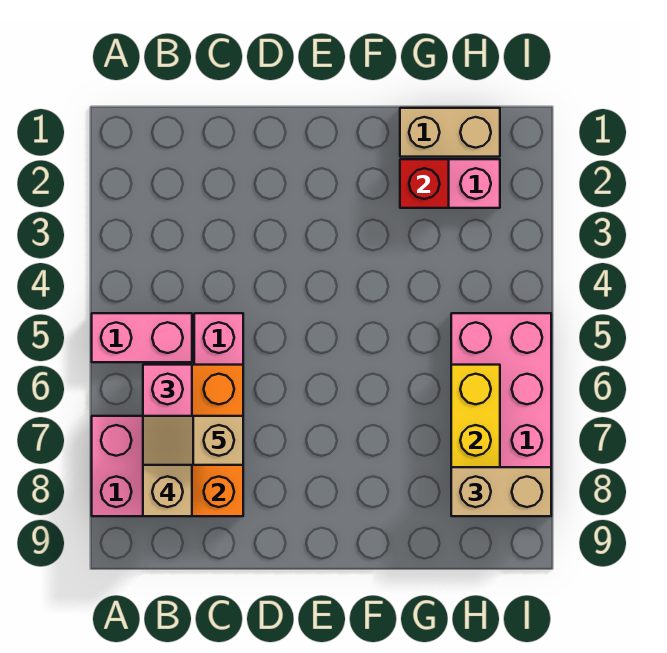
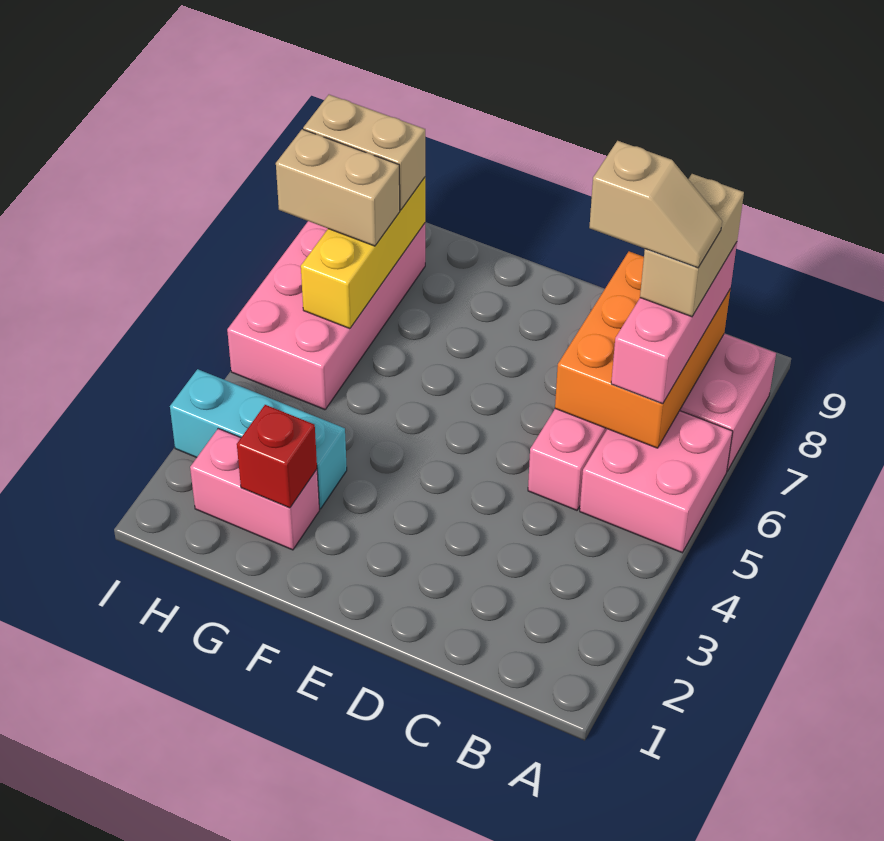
pink 1x2 brick [92,313,192,362] -> pink 2x2 brick [580,411,733,553]
tan 1x2 brick [400,108,500,157] -> tan 1x2 brick moved to [276,129,400,246]
none -> cyan 1x3 brick [170,369,347,509]

